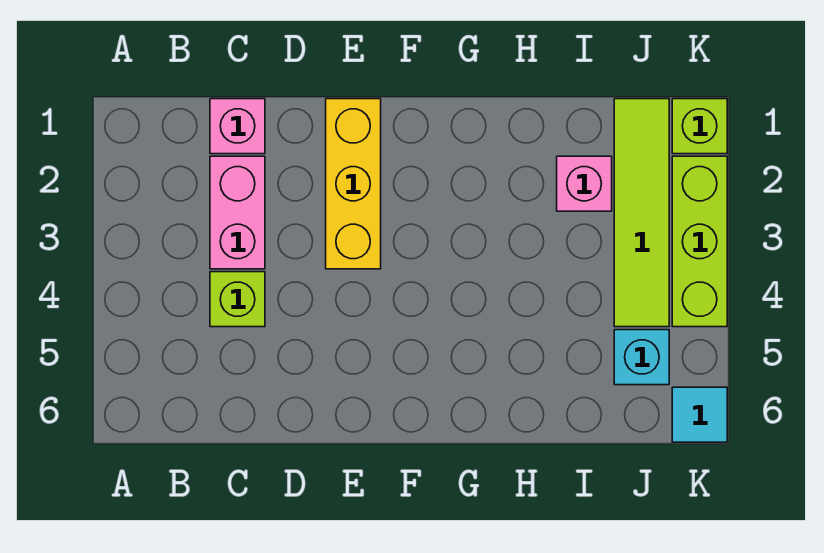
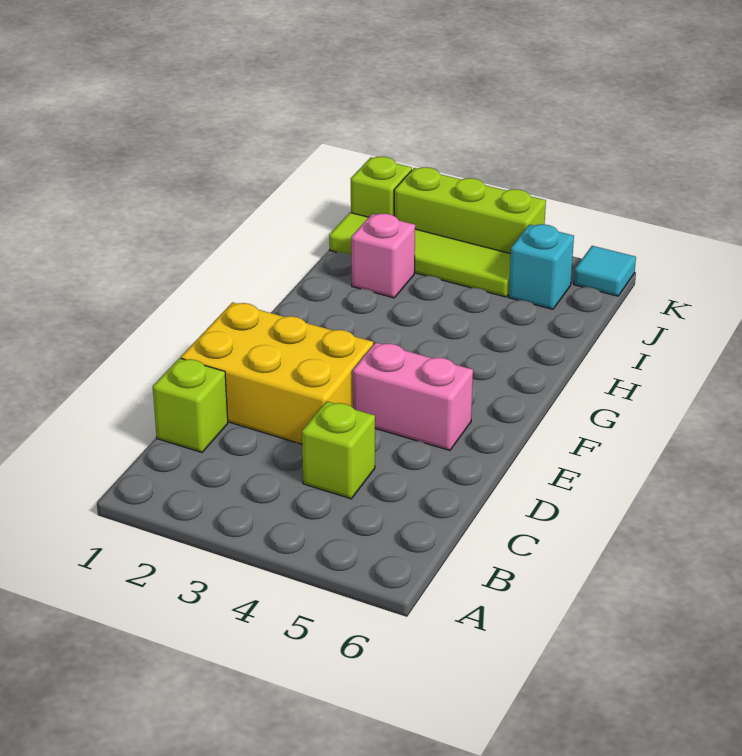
pink 1x1 brick [210,99,265,154] -> lime 1x1 brick [153,358,228,452]
pink 1x2 brick [210,156,265,269] -> pink 1x2 brick moved to [353,342,473,450]
yellow 1x3 brick [326,99,381,269] -> yellow 2x3 brick [181,302,373,444]

